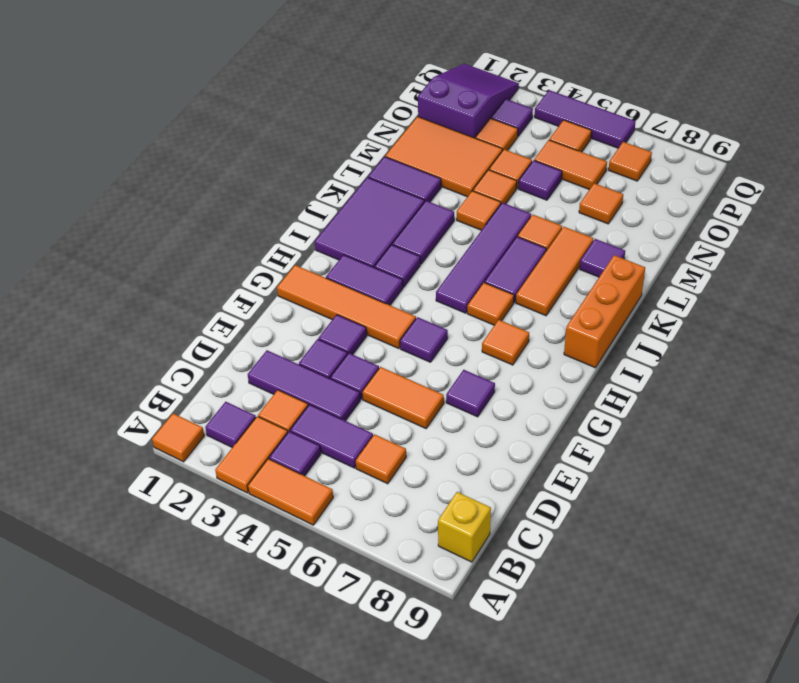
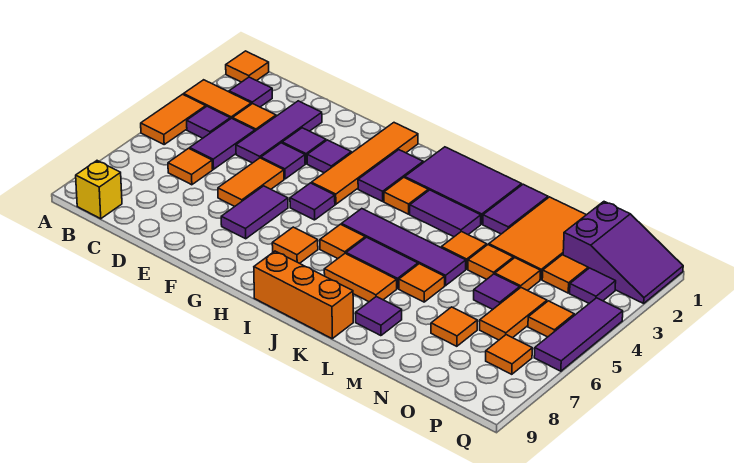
purple 1x1 tile [446,370,495,417] -> purple 1x2 tile [221,186,288,239]
purple 1x1 tile [374,245,420,287] -> orange 1x1 tile [384,177,428,214]
orange 1x3 tile [516,227,594,316] -> orange 1x2 tile [324,253,397,302]

